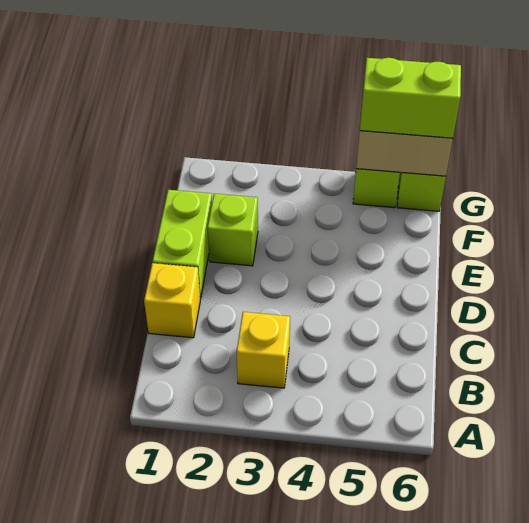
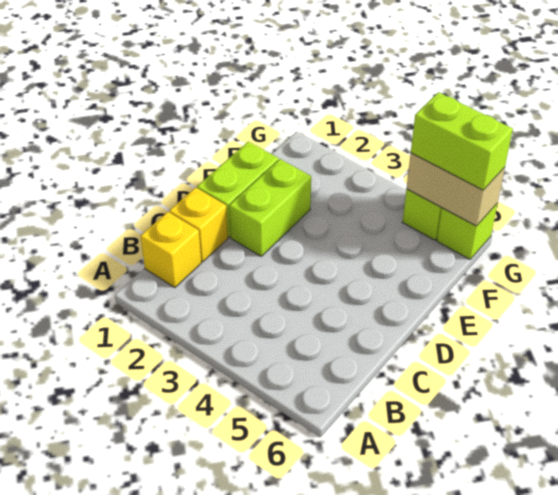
yellow 1x1 brick [237,312,290,388] -> yellow 1x1 brick moved to [141,212,201,288]
lime 1x1 brick [208,194,258,266] -> lime 1x2 brick [229,159,311,256]

